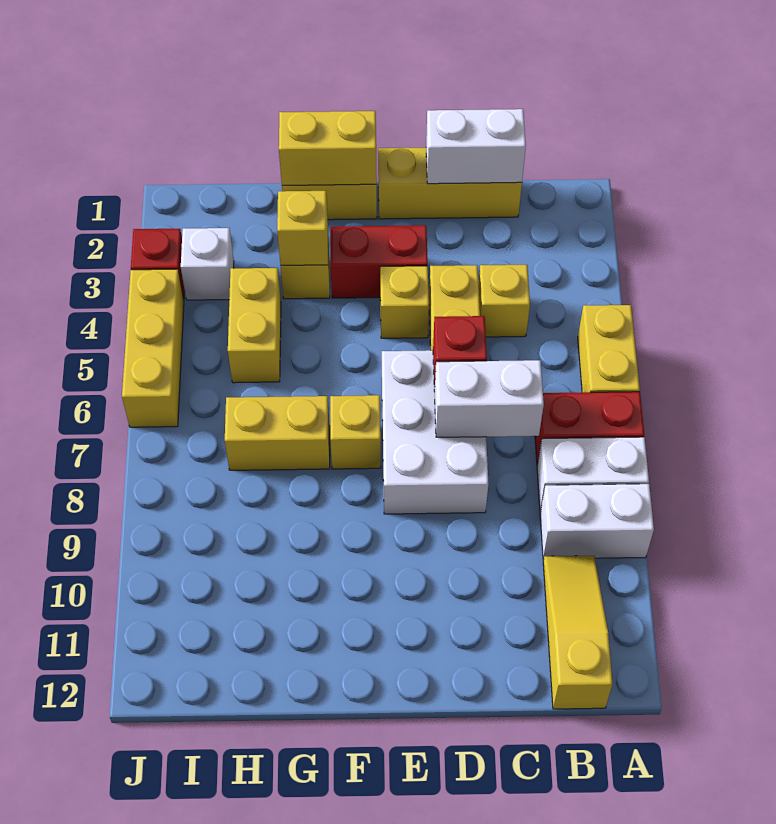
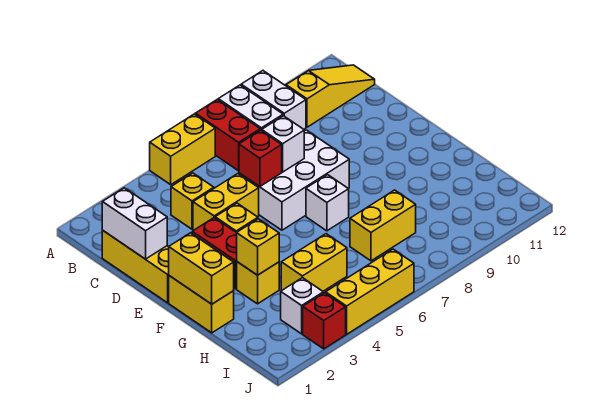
yellow 1x3 slope [543,556,613,709] -> yellow 1x3 slope turned to [286,65,375,127]
white 1x2 brick [434,360,544,437] -> white 1x1 brick [261,116,304,172]
yellow 1x1 brick [330,395,381,469] -> white 1x1 brick [306,175,349,231]
yellow 1x2 brick [225,396,330,470] -> yellow 1x2 brick turned to [350,190,416,261]

